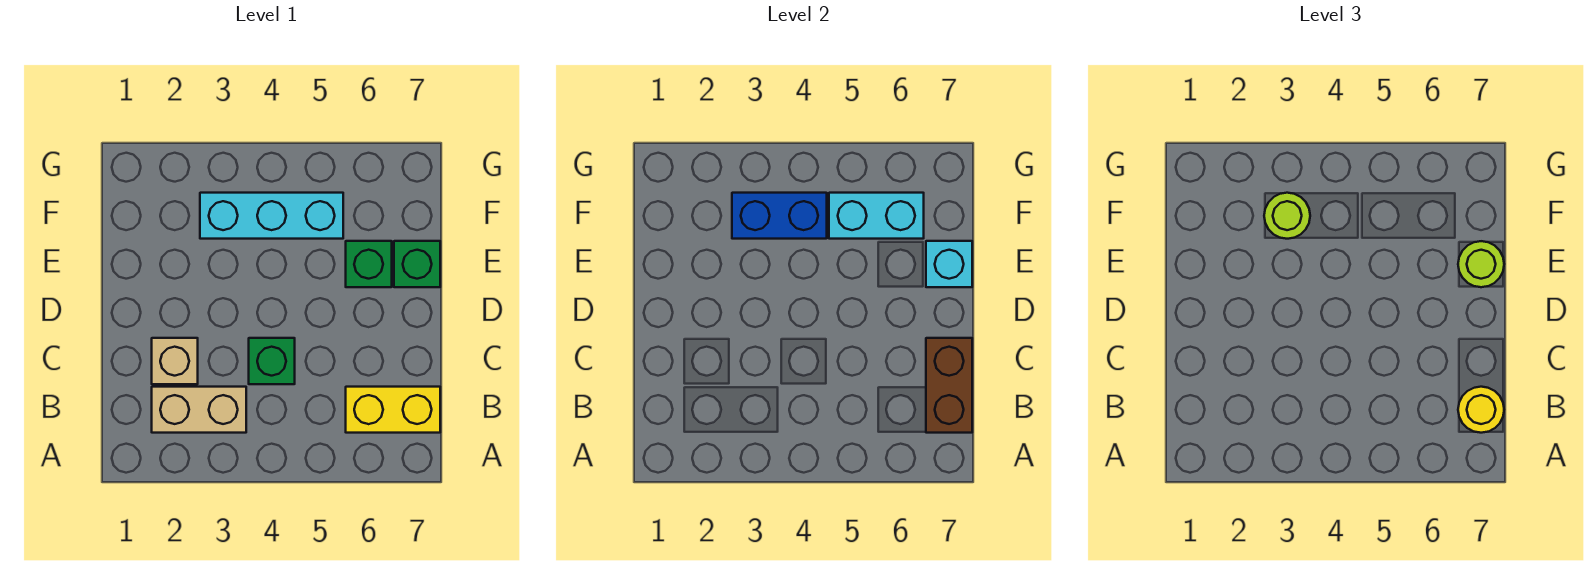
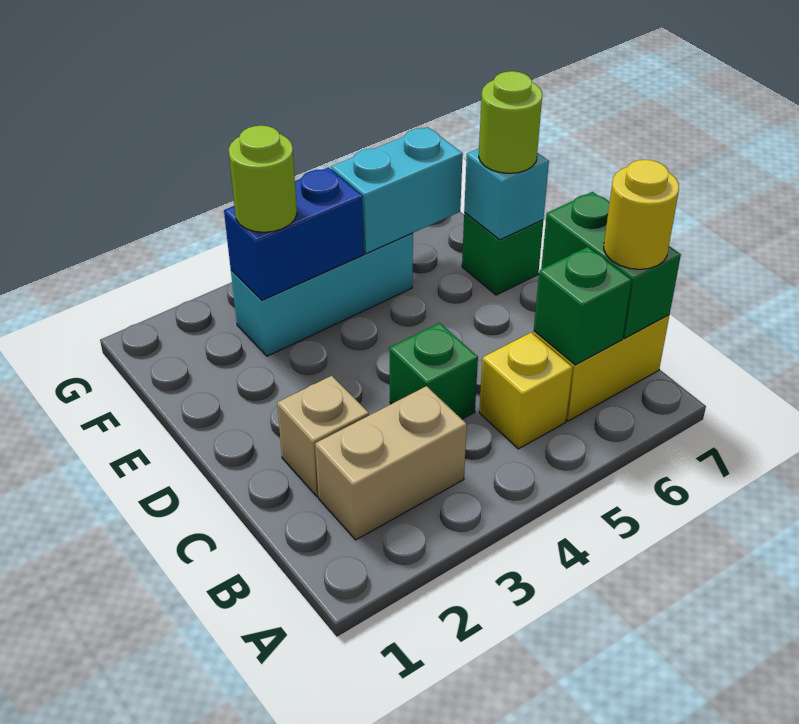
none -> yellow 1x1 brick [479,333,573,449]
brown 1x2 brick [926,338,972,433] -> green 1x2 brick [541,192,681,338]
green 1x1 brick [346,241,392,287] -> green 1x1 brick moved to [534,247,632,365]

